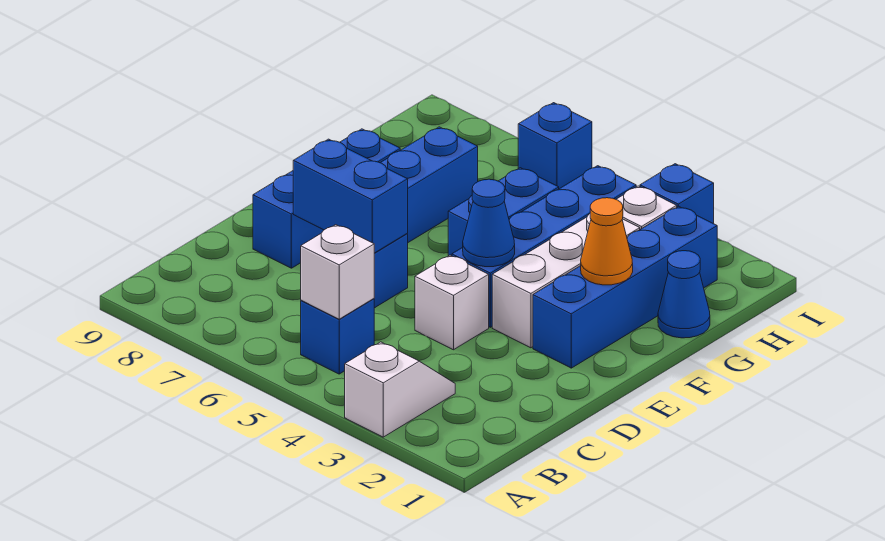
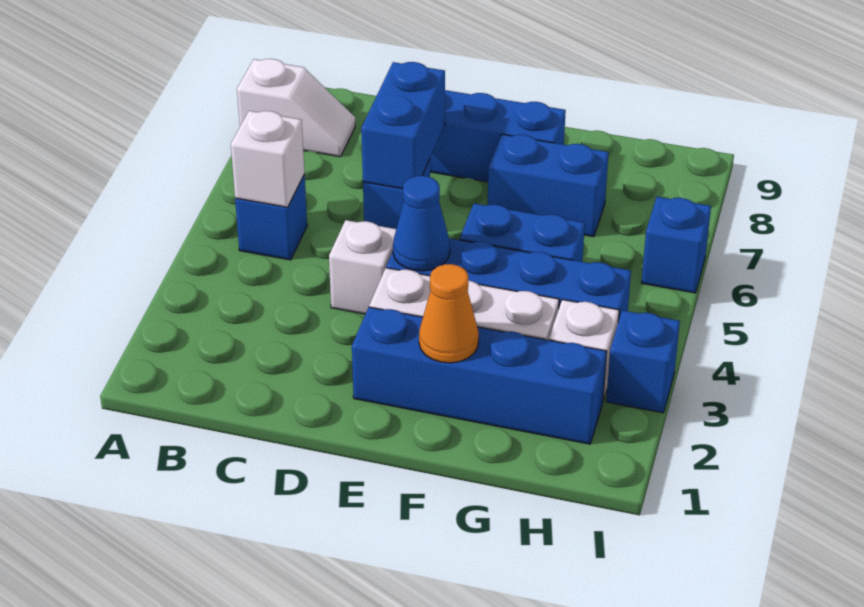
white 1x2 slope [345,342,455,437] -> white 1x2 slope moved to [237,59,355,157]
blue 1x1 cone [658,251,710,338] -> none

